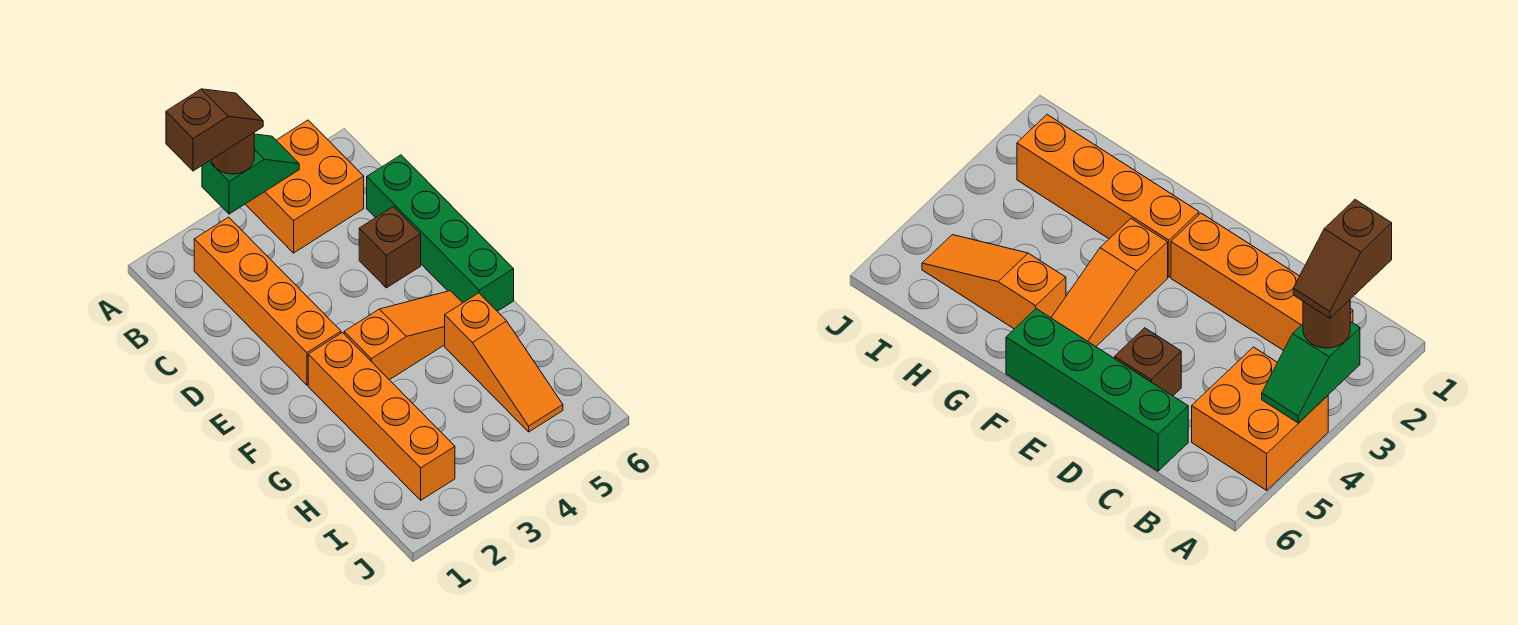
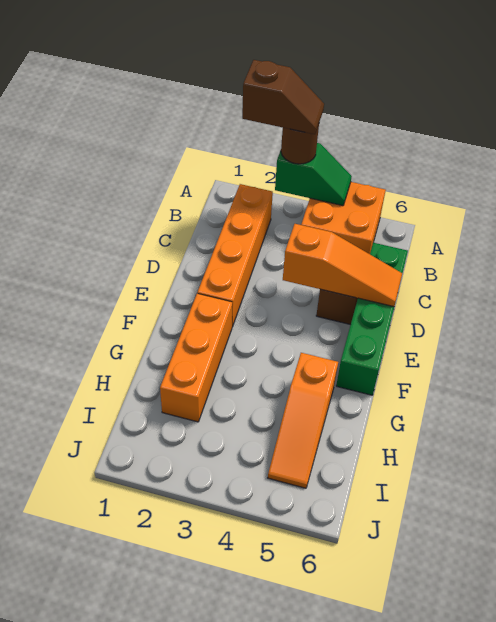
orange 1x4 brick [308,333,455,500] -> orange 1x3 brick [160,294,232,422]
orange 1x3 slope [344,291,462,380] -> orange 1x3 slope moved to [283,224,402,307]

